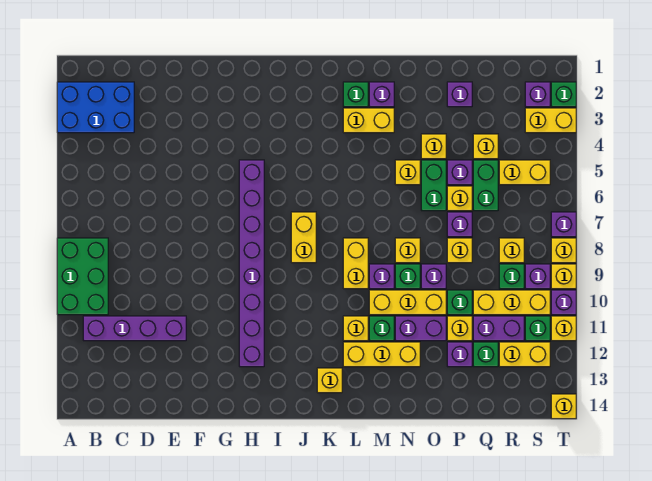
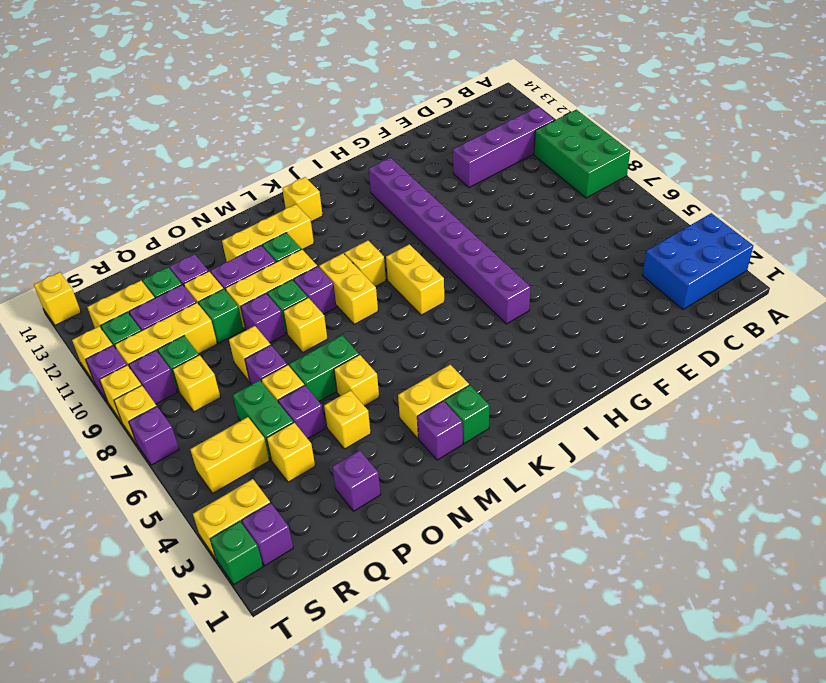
yellow 1x1 brick [343,316,368,341] -> yellow 1x1 brick moved to [344,241,386,286]
green 1x2 brick [421,160,446,211] -> green 1x2 brick turned to [289,335,359,401]

